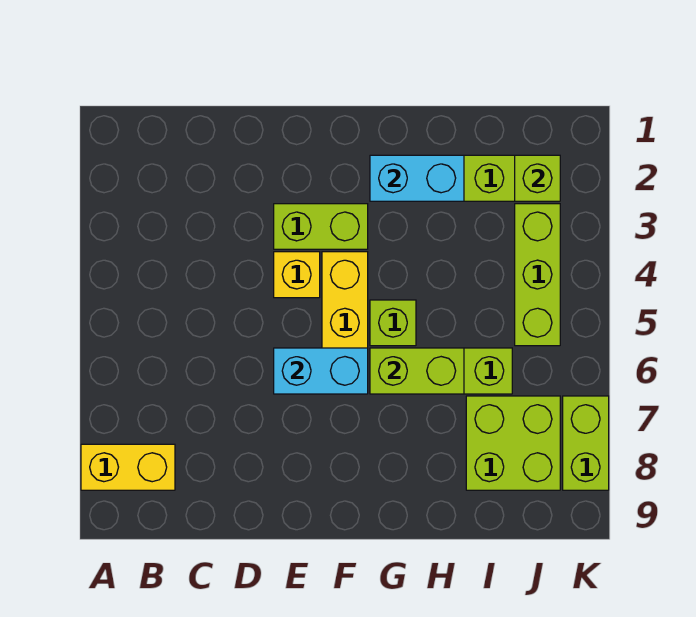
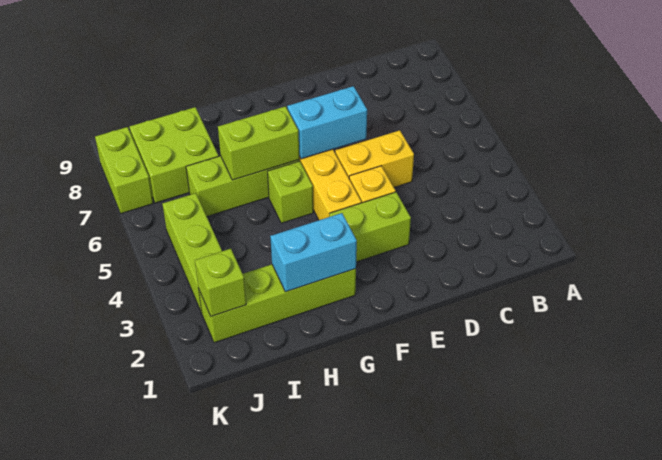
yellow 1x2 brick [81,444,175,490] -> yellow 1x2 brick moved to [335,130,414,187]

